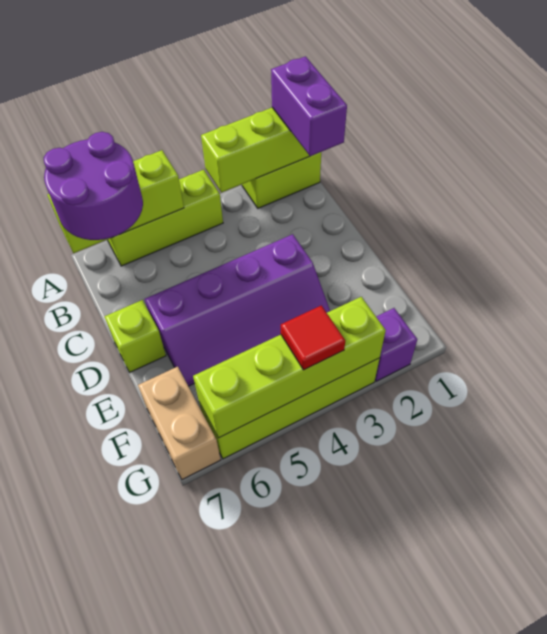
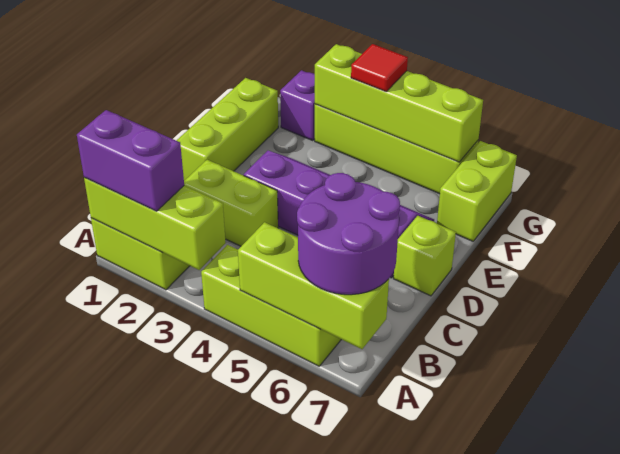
purple 1x2 brick [271,56,347,156] -> purple 1x2 brick turned to [77,110,184,211]
none -> lime 1x2 brick [184,160,278,246]
none -> lime 1x3 brick [176,78,278,181]
tan 1x2 brick [138,367,221,480] -> lime 1x2 brick [437,141,517,241]

